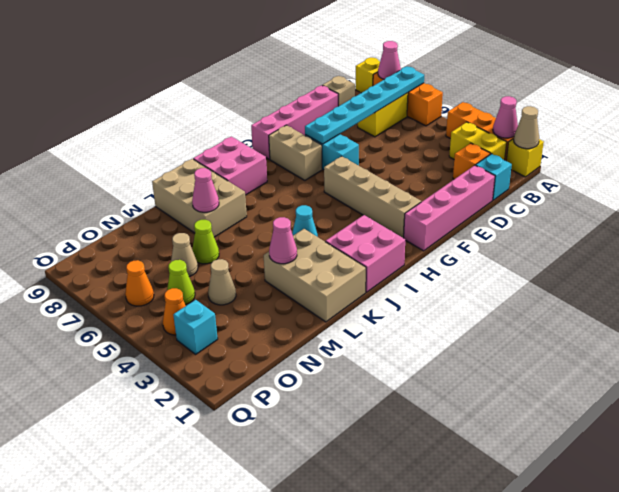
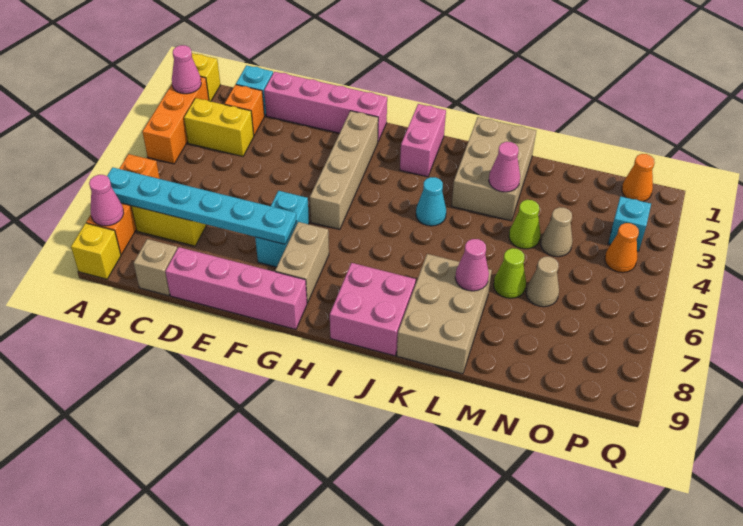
tan 1x1 cone [514,106,539,149] -> none
yellow 1x2 brick [449,122,507,160] -> yellow 1x2 brick turned to [184,98,254,156]
pink 2x2 brick [325,215,405,292] -> pink 1x2 brick [400,104,446,177]
lime 1x1 cone [167,260,195,305] -> lime 1x1 cone moved to [509,200,540,249]
orange 1x1 cone [125,260,154,306] -> orange 1x1 cone moved to [622,154,655,202]

